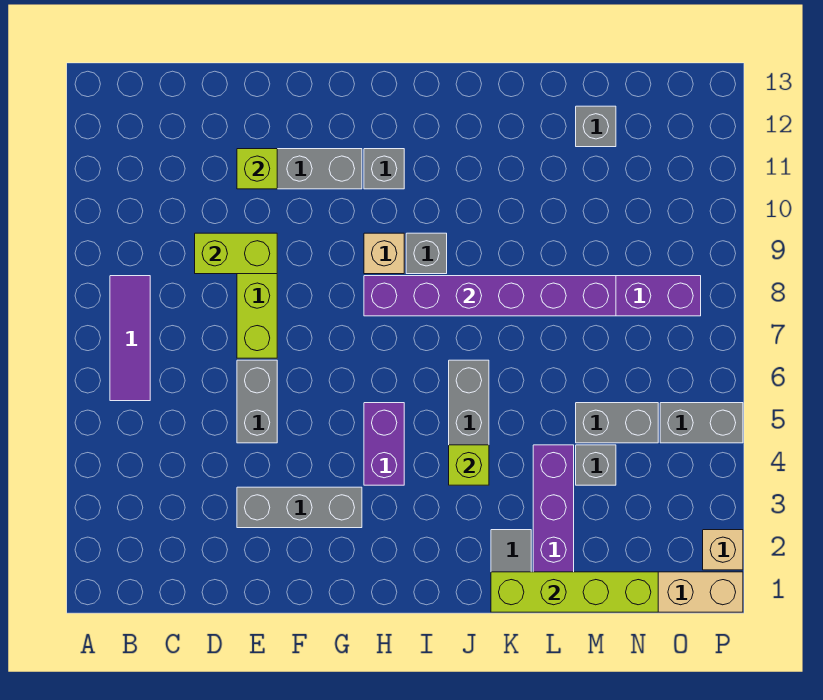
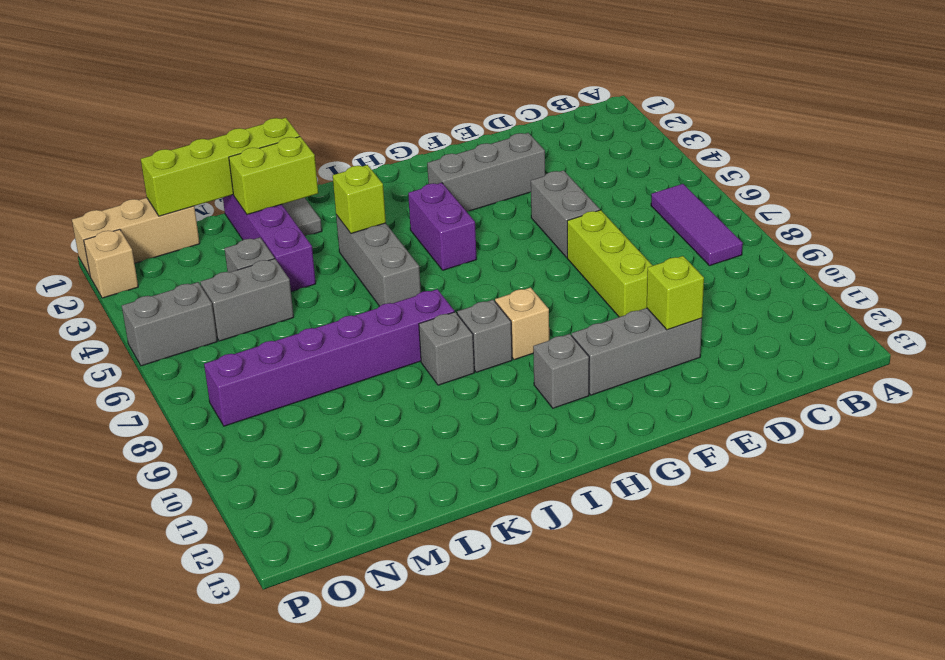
lime 1x2 brick [195,233,277,274] -> lime 1x2 brick moved to [229,137,318,215]
purple 1x6 brick [364,276,616,316] -> none
grey 1x1 brick [576,106,616,147] -> grey 1x1 brick moved to [419,312,474,385]

